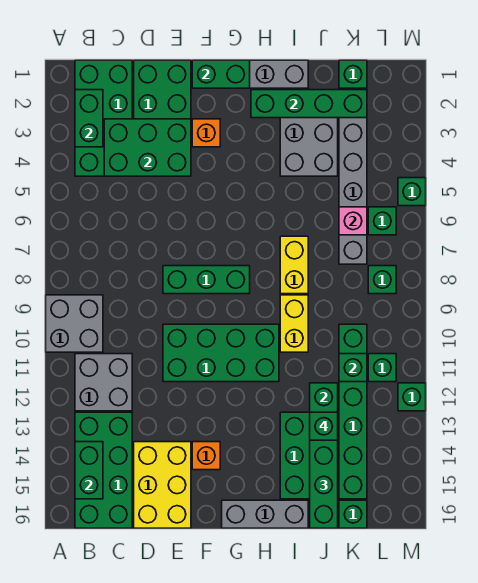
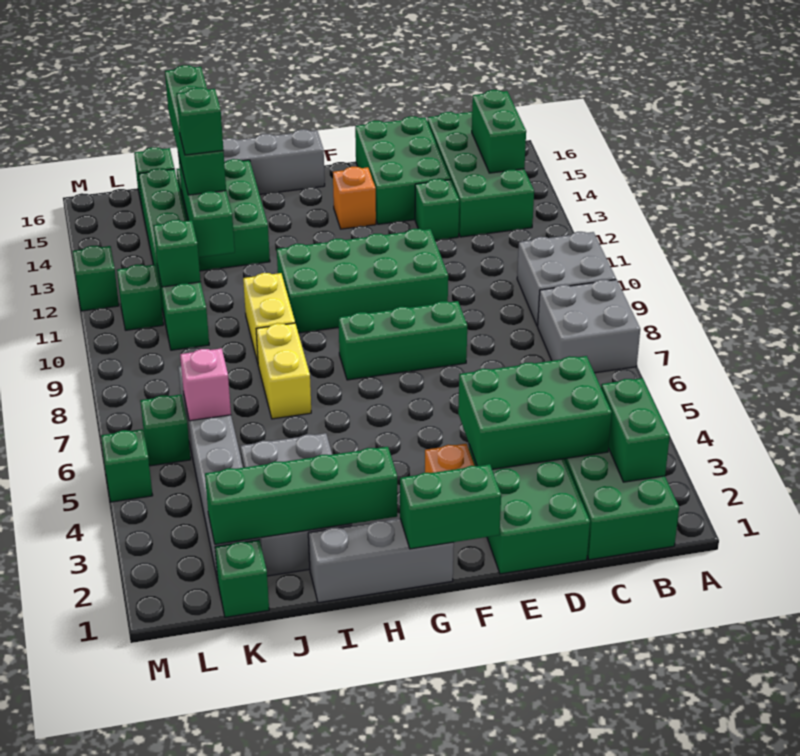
grey 2x2 brick [75,354,132,411] -> grey 2x2 brick moved to [538,280,640,373]
yellow 2x3 brick [134,442,191,528] -> green 2x3 brick [355,116,450,224]
green 1x1 brick [368,266,396,294] -> green 1x1 brick moved to [415,179,459,240]

